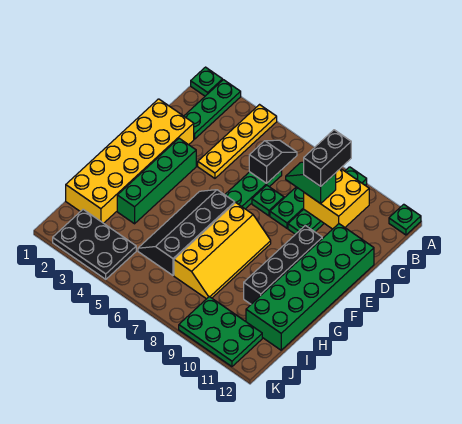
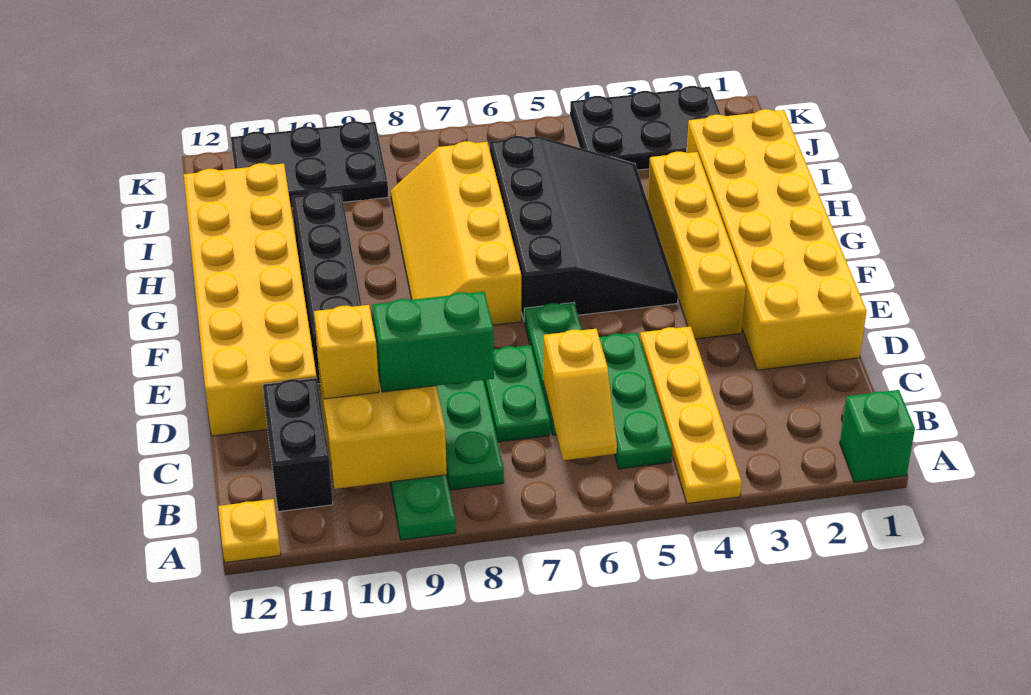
green 1x1 plate [191,67,223,96] -> green 1x1 brick [840,390,915,482]
green 1x3 plate [184,80,241,139] -> green 1x3 plate moved to [599,333,672,469]
green 1x1 plate [389,204,421,235] -> yellow 1x1 plate [218,499,281,562]
black 1x2 slope [249,140,297,183] -> yellow 1x2 slope [543,329,617,460]
black 1x2 brick [303,130,351,186] -> black 1x2 brick moved to [263,378,333,512]
green 1x2 slope [286,162,336,204] -> green 1x2 brick [372,292,494,392]
none -> yellow 1x1 brick [314,305,379,399]
green 1x1 plate [252,185,284,216] -> green 1x2 plate [484,345,550,442]
green 2x6 brick [246,224,374,350] -> yellow 2x6 brick [183,163,317,436]
green 1x4 brick [117,138,196,224] -> yellow 1x4 brick [648,152,746,339]
black 2x4 slope [138,190,235,275] -> black 3x4 slope [490,136,678,320]
green 2x3 plate [179,297,262,367] -> black 2x3 plate [231,121,388,208]

